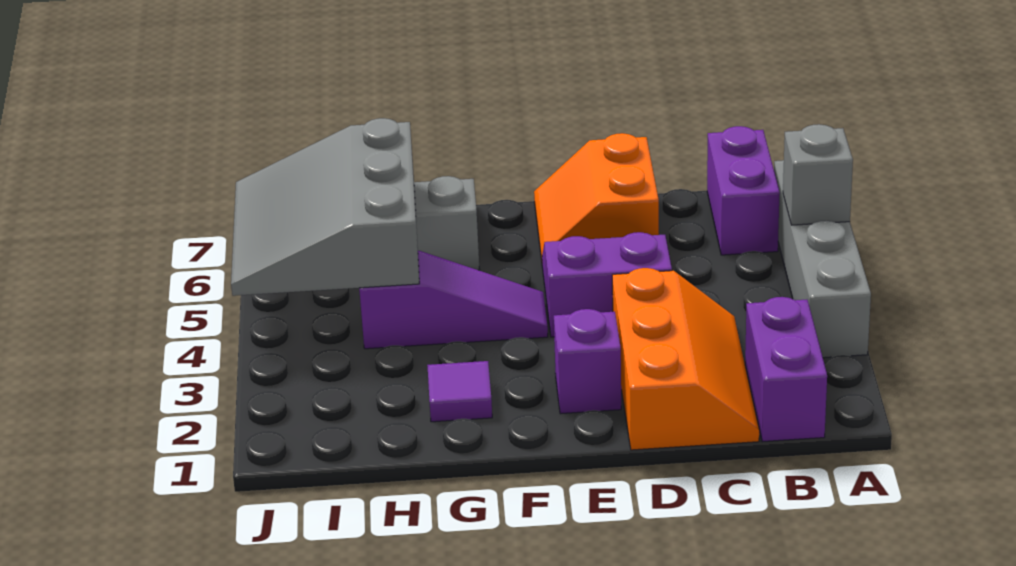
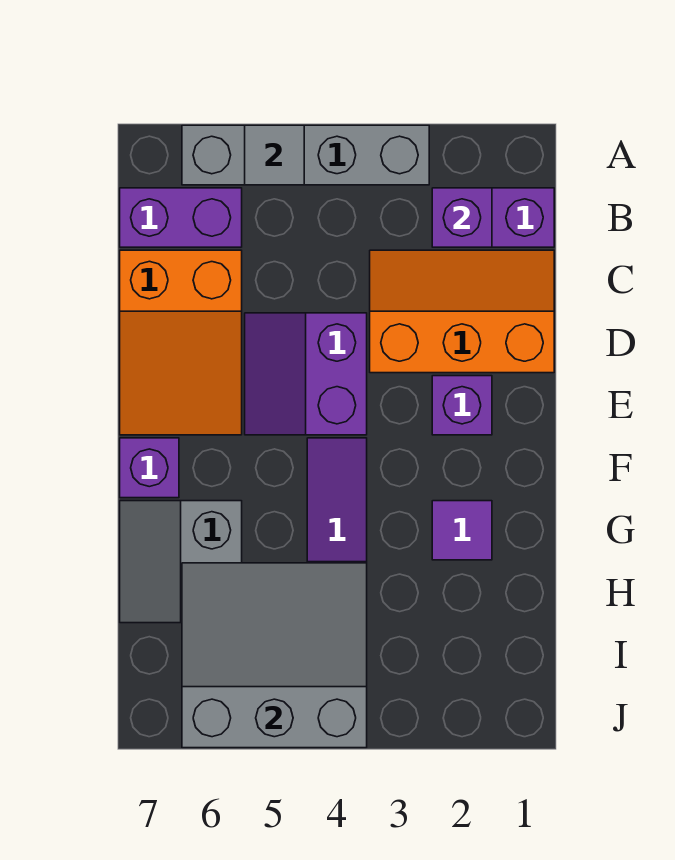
grey 1x1 brick [783,124,853,225] -> grey 1x1 tile [245,125,304,185]
none -> purple 1x1 brick [432,188,492,247]
orange 2x2 slope [534,133,659,260] -> orange 2x3 slope [120,250,242,435]
none -> purple 1x1 brick [120,438,179,498]
grey 3x3 slope [231,118,419,296] -> grey 3x3 slope turned to [182,563,367,748]

